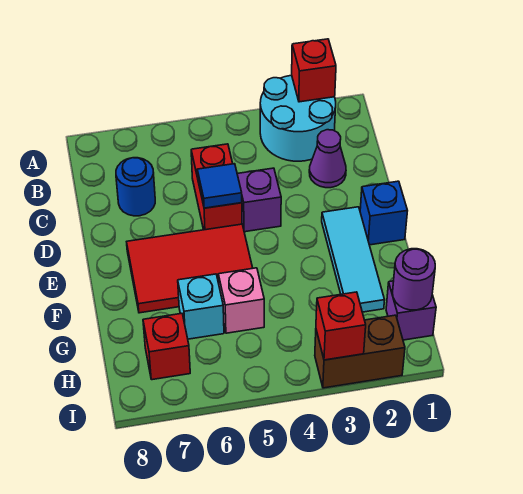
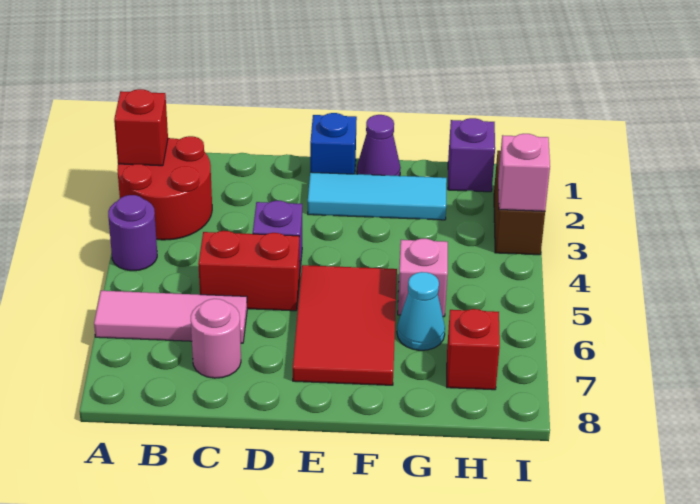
cyan 2x2 round brick [260,75,336,161] -> red 2x2 round brick [117,136,212,240]
none -> pink 1x3 tile [94,291,247,343]
purple 1x1 cone [309,130,346,188] -> purple 1x1 cone moved to [357,115,401,176]
blue 1x1 round brick [116,158,155,216] -> pink 1x1 round brick [191,299,241,378]
blue 1x1 tile [197,164,242,208] -> none
cyan 1x1 brick [178,274,224,339] -> cyan 1x1 cone [397,272,445,350]
purple 1x1 round brick [393,249,435,310] -> purple 1x1 round brick moved to [108,195,157,271]
red 1x1 brick [316,292,366,360] -> pink 1x1 brick [498,134,550,211]

